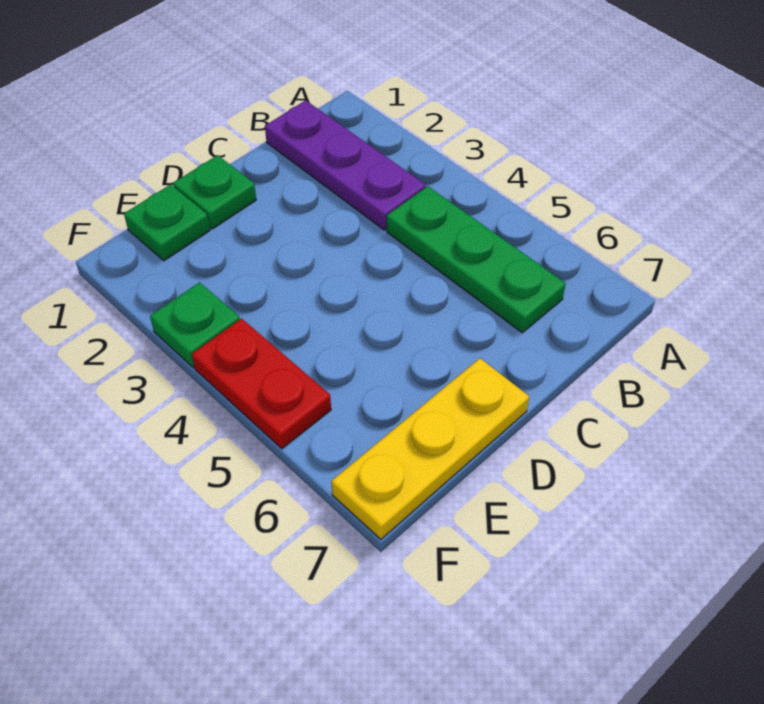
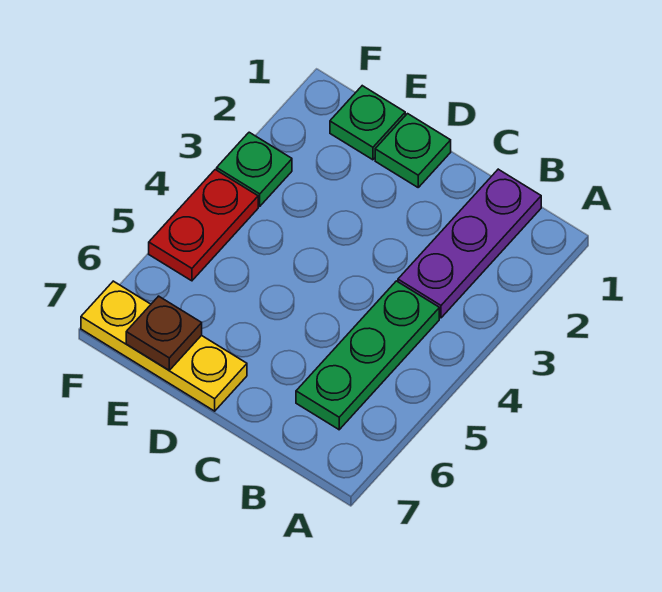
none -> brown 1x1 plate [126,296,202,370]

